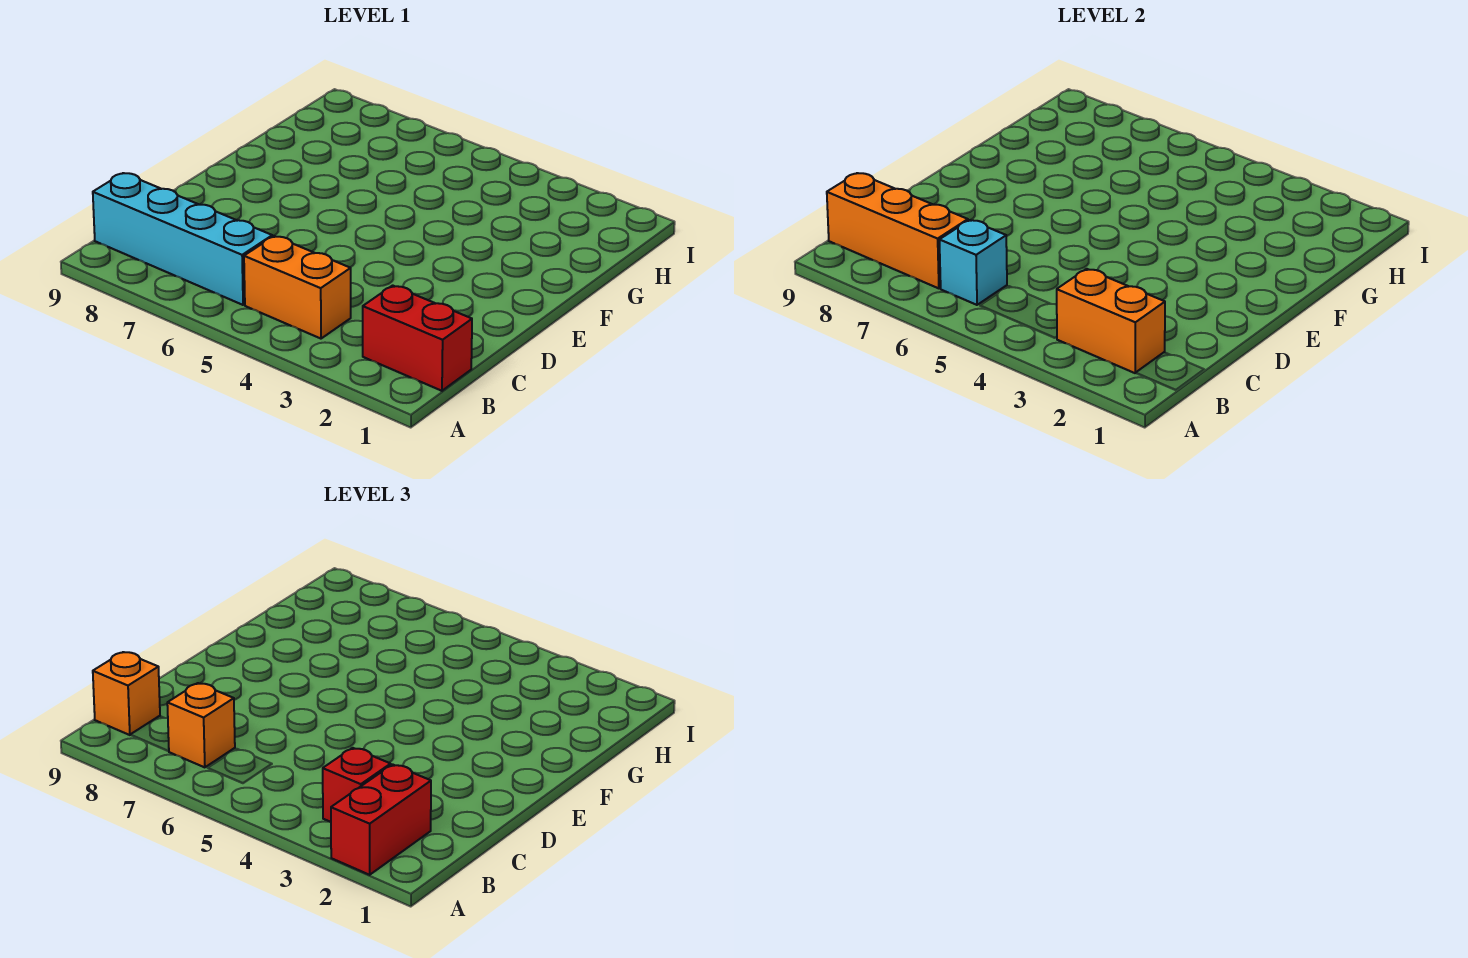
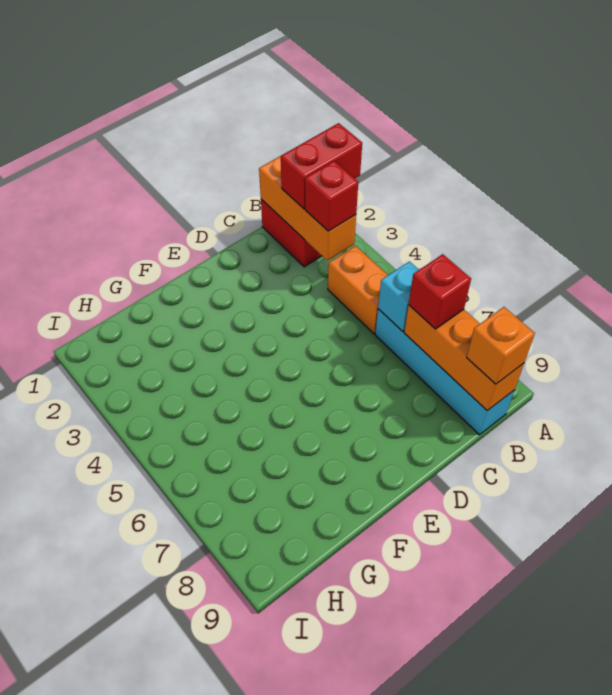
orange 1x2 brick [1057,269,1165,373] -> orange 1x3 brick [259,156,356,261]
orange 1x1 brick [167,683,235,767] -> red 1x1 brick [409,254,471,329]

